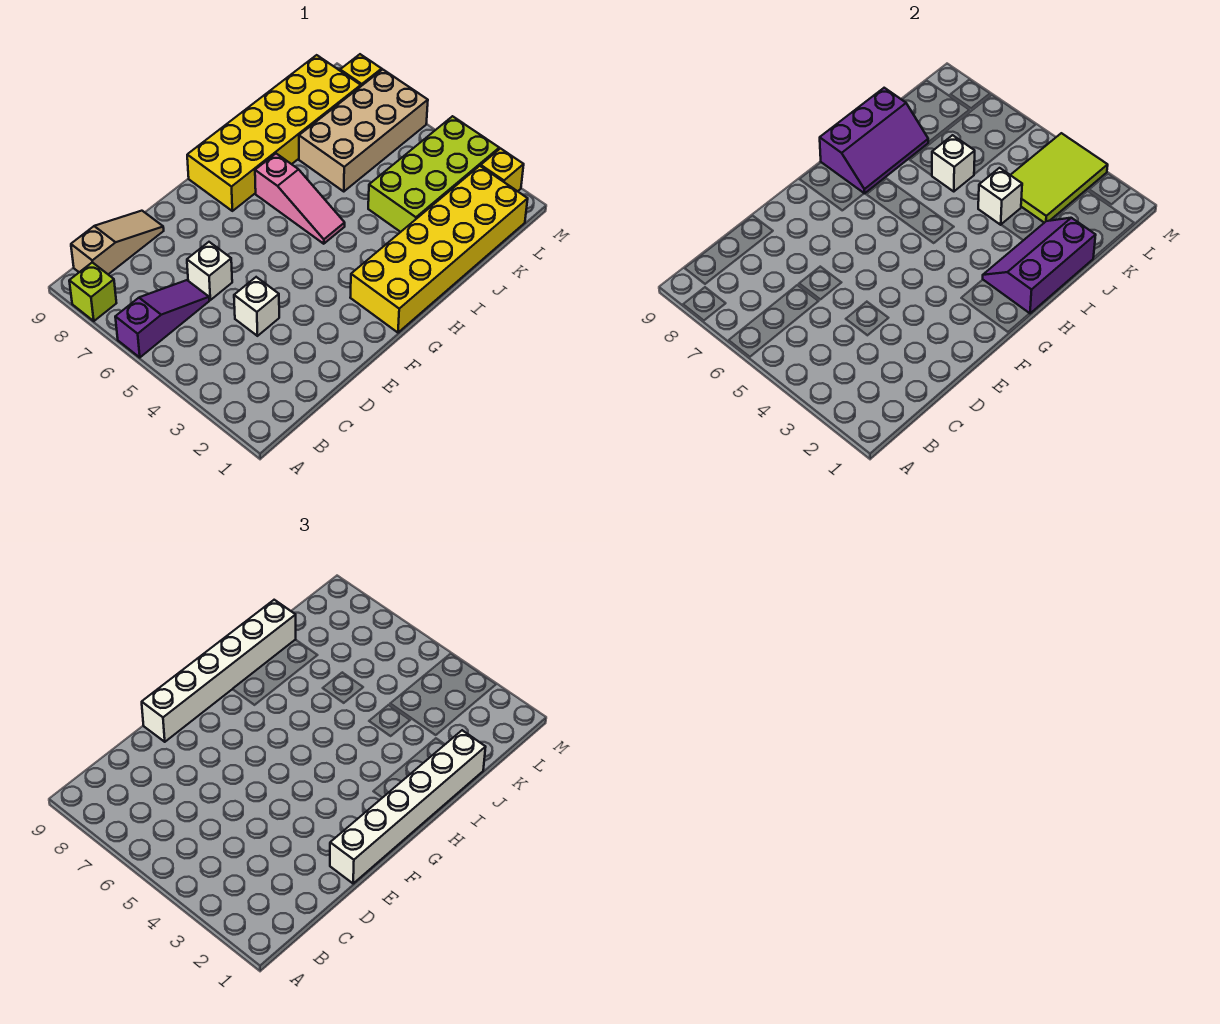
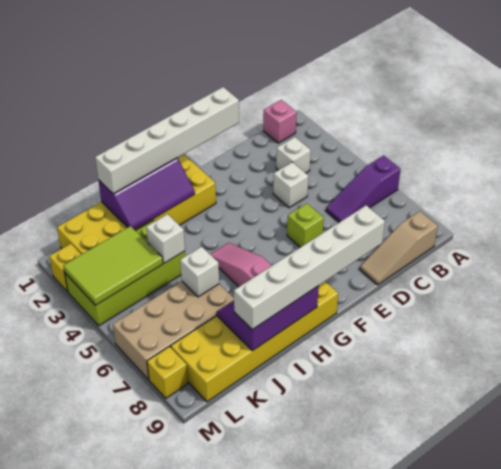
lime 1x1 brick [69,262,116,321] -> lime 1x1 brick moved to [287,203,324,247]
none -> pink 1x1 brick [263,100,297,143]
white 1x1 brick [187,242,232,300] -> white 1x1 brick moved to [276,137,311,173]

